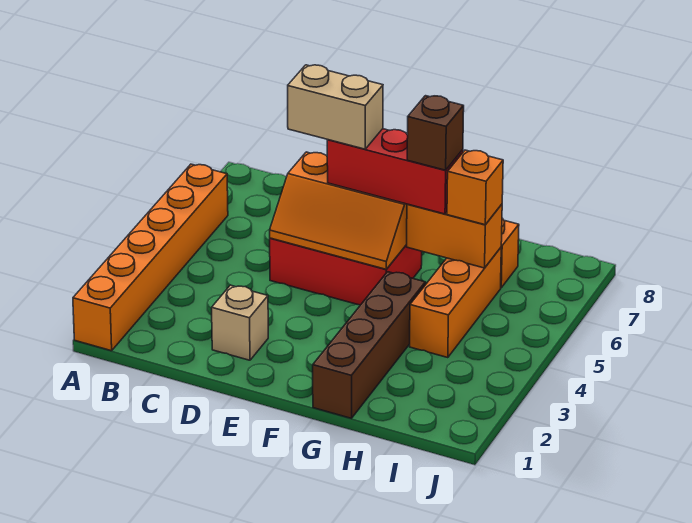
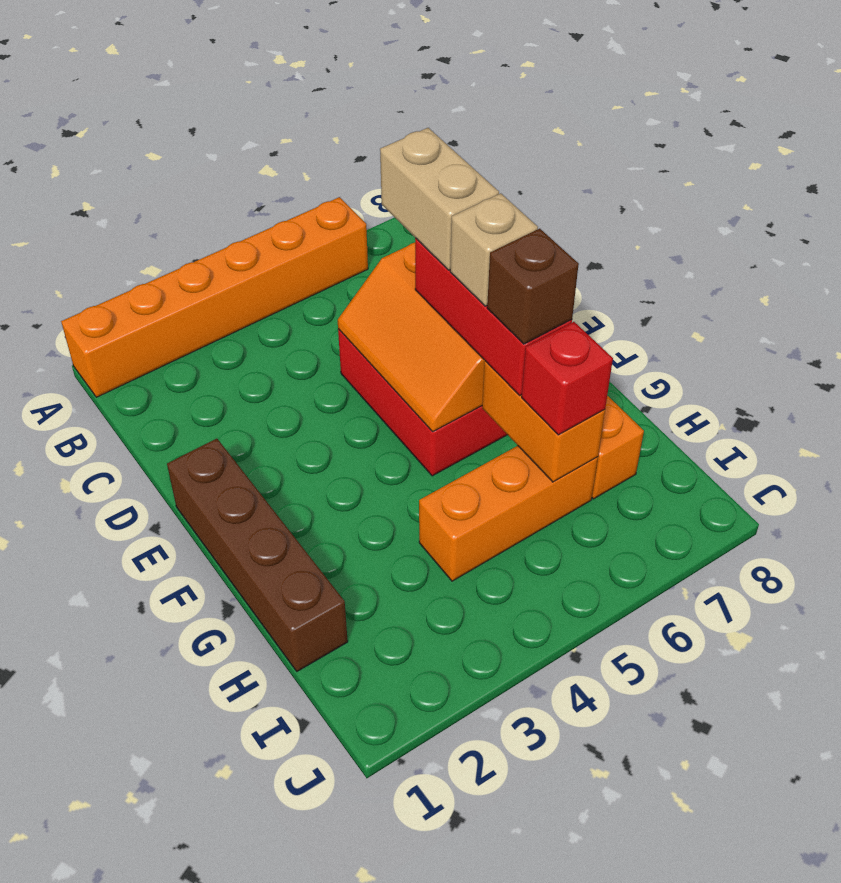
tan 1x1 brick [212,285,268,360] -> tan 1x1 brick moved to [450,193,538,306]
brown 1x4 brick [313,272,425,418] -> brown 1x4 brick turned to [167,439,348,671]
orange 1x1 brick [447,150,503,225] -> red 1x1 brick [522,322,613,435]

